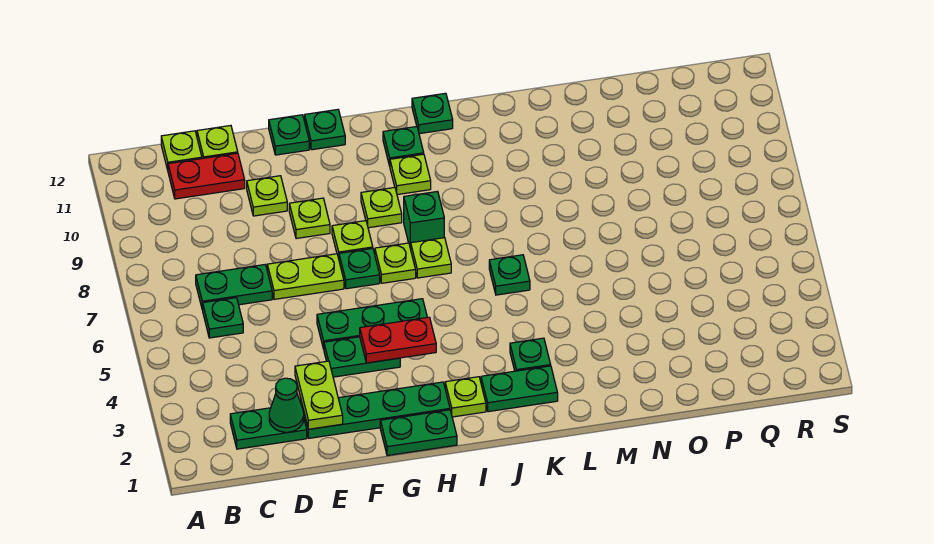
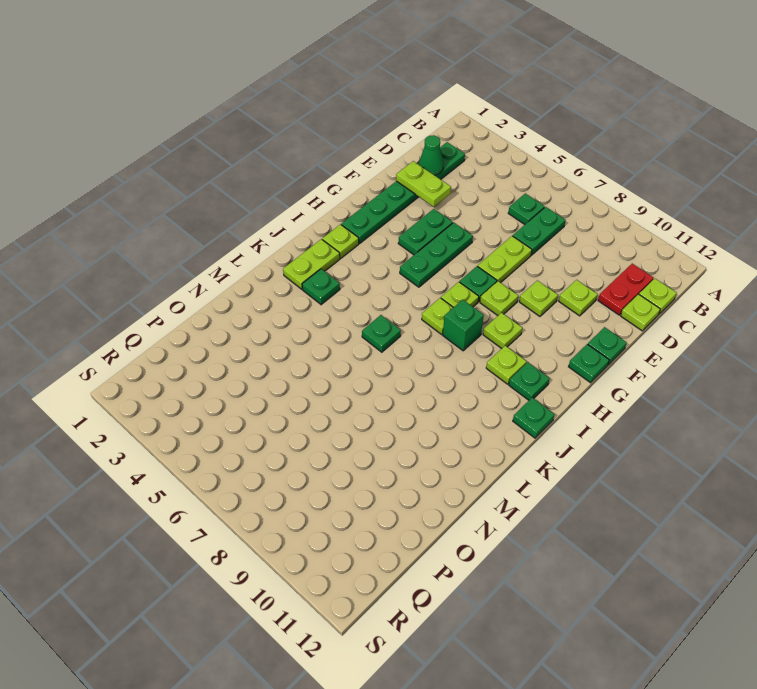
green 1x2 plate [380,410,457,456] -> none
red 1x2 plate [360,317,436,363] -> none
green 1x2 plate [481,366,558,412] -> lime 1x2 plate [283,239,340,289]

